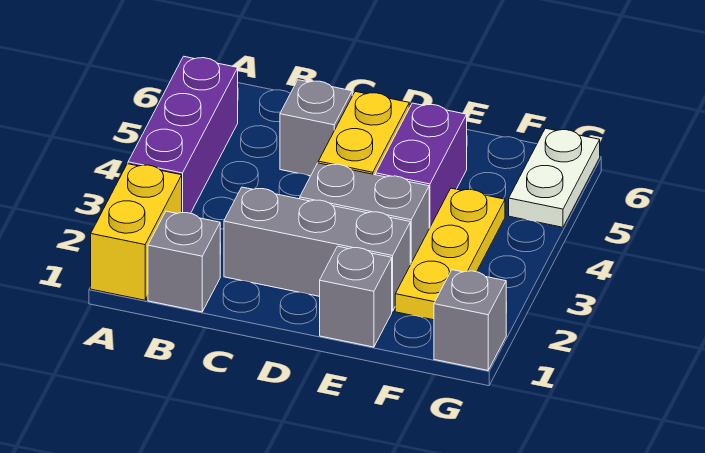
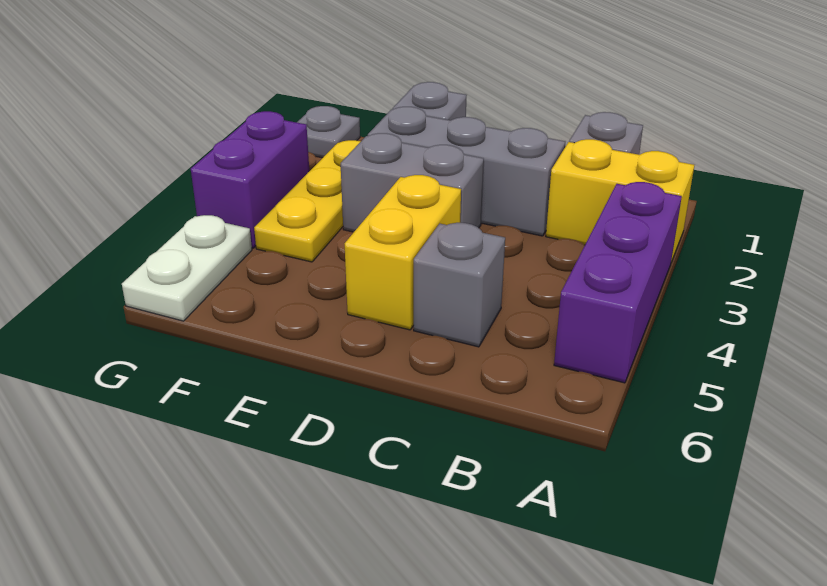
yellow 1x2 brick [91,164,182,300] -> yellow 1x2 brick turned to [546,139,694,262]
purple 1x2 brick [376,103,467,228] -> purple 1x2 brick moved to [191,111,309,248]
grey 1x1 brick [434,270,506,370] -> grey 1x1 plate [297,106,360,158]

